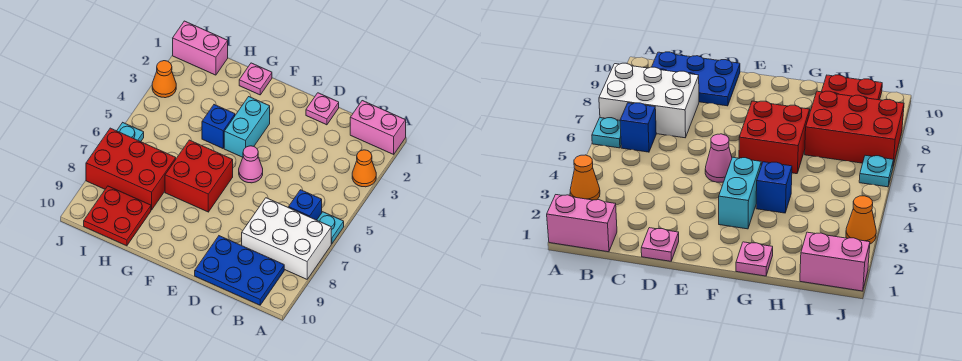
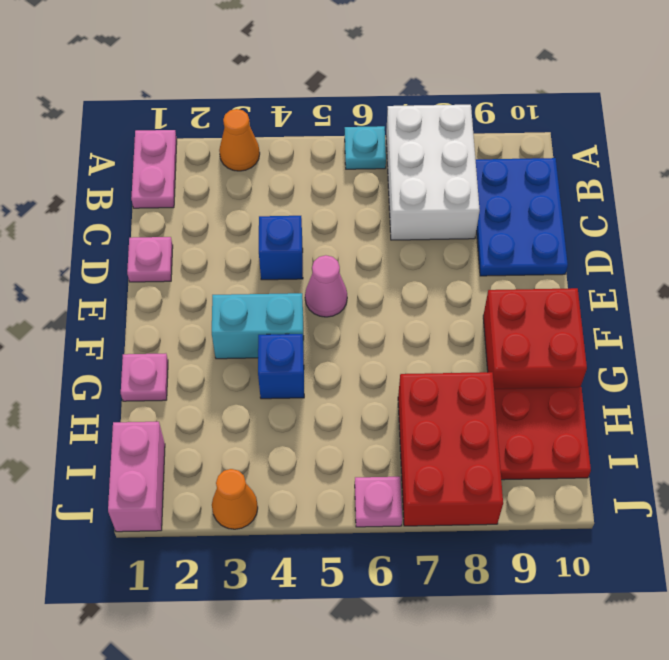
pink 1x2 brick [350,101,406,154] -> pink 1x2 plate [131,130,177,208]
blue 1x1 brick [289,190,322,220] -> blue 1x1 brick moved to [259,216,303,280]
red 2x2 brick [165,140,233,212] -> red 2x2 brick moved to [483,288,587,389]
cyan 1x1 plate [117,123,144,142] -> pink 1x1 plate [355,477,402,527]

